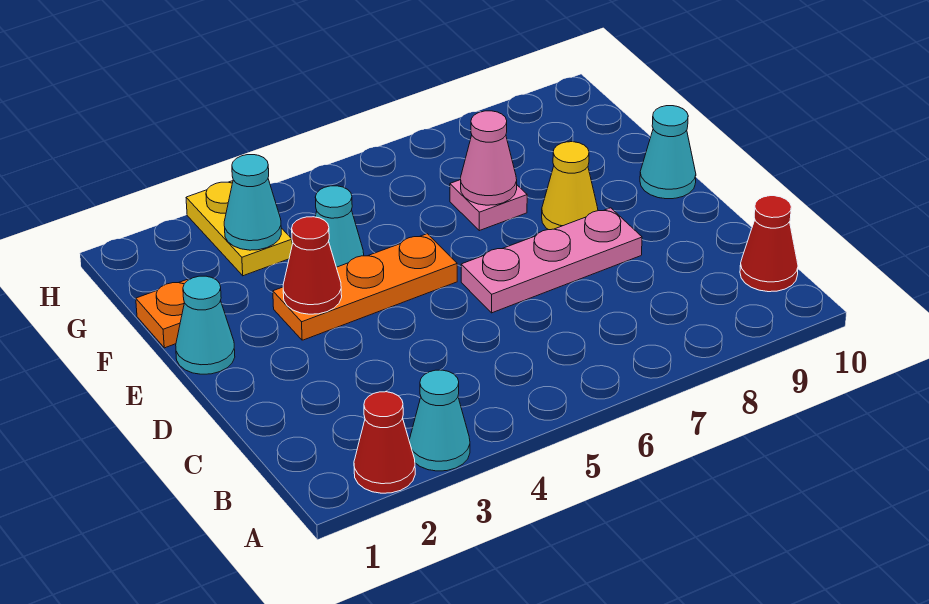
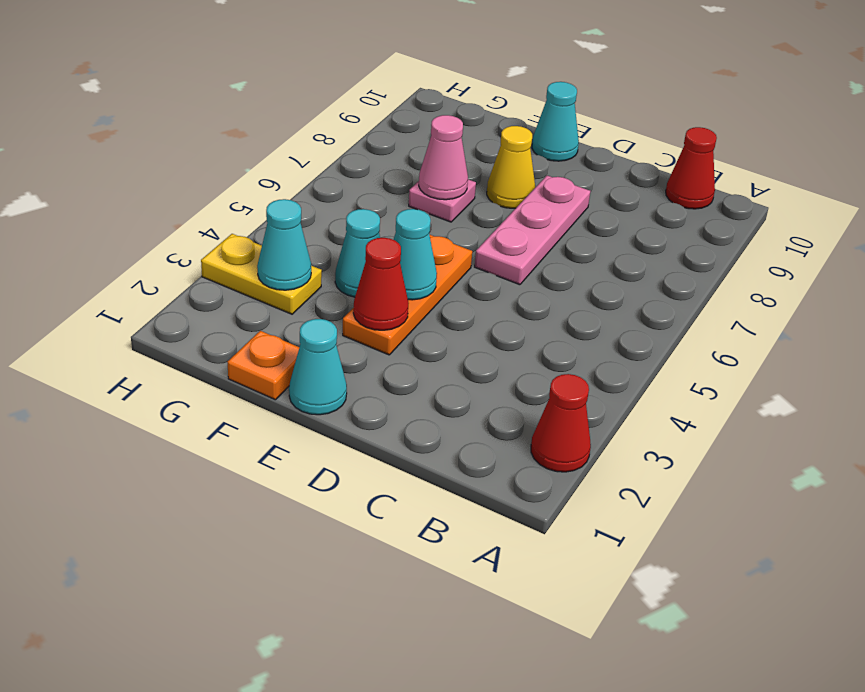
cyan 1x1 cone [409,370,470,471] -> cyan 1x1 cone moved to [394,209,437,300]

